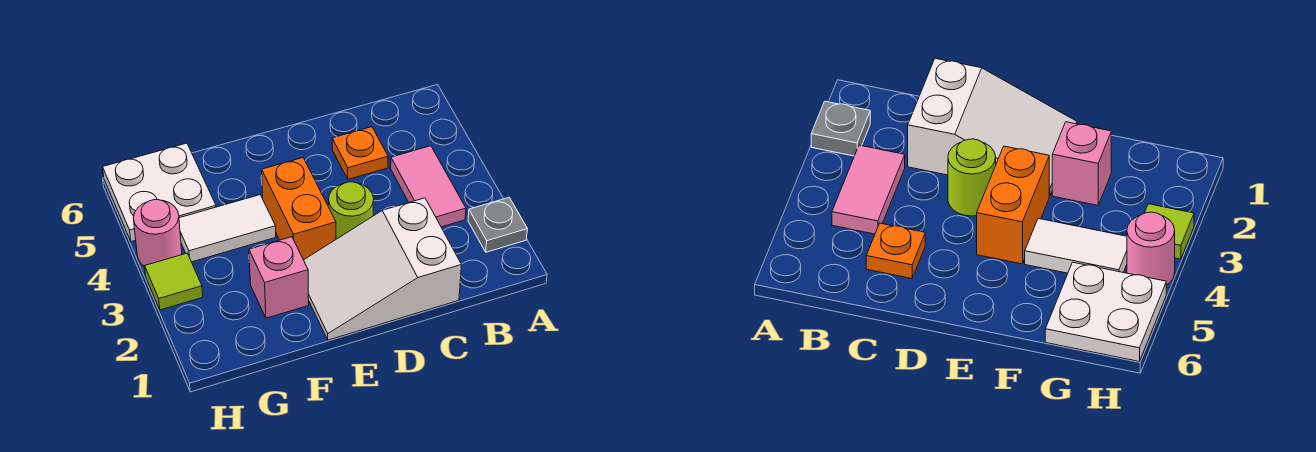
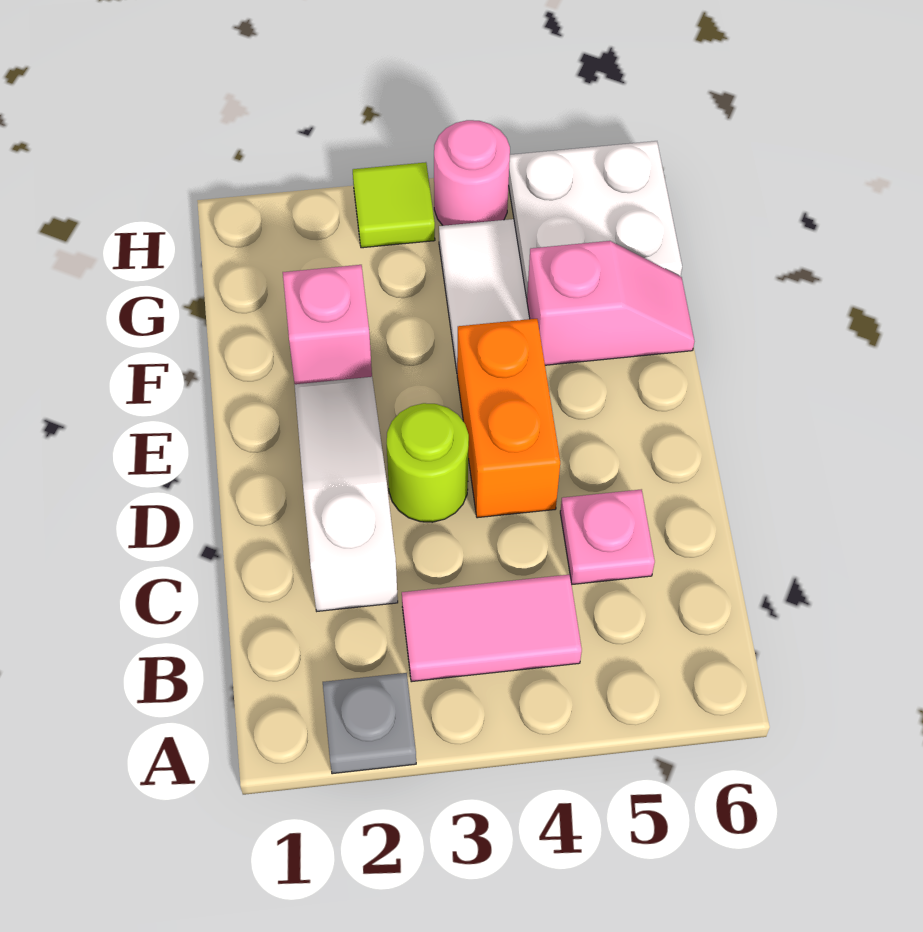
white 2x3 slope [304,198,462,340] -> white 1x3 slope [295,377,398,611]
orange 1x1 plate [332,127,388,179] -> pink 1x1 plate [560,489,655,584]
orange 1x2 brick [262,158,336,260] -> orange 1x2 brick turned to [457,319,560,518]
none -> pink 1x2 slope [527,241,694,365]

